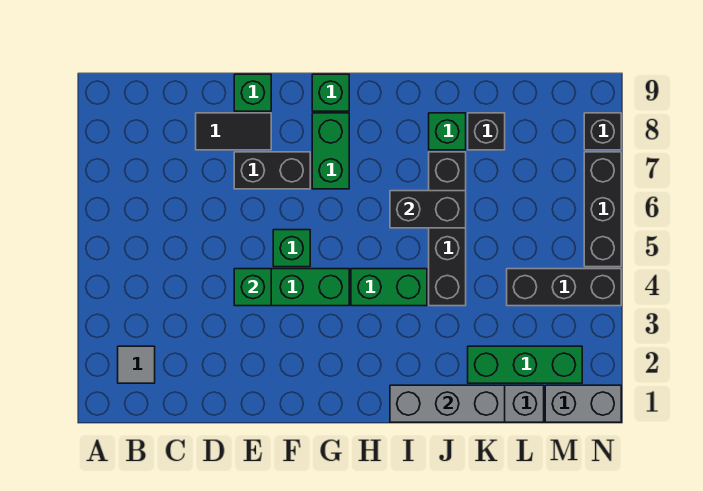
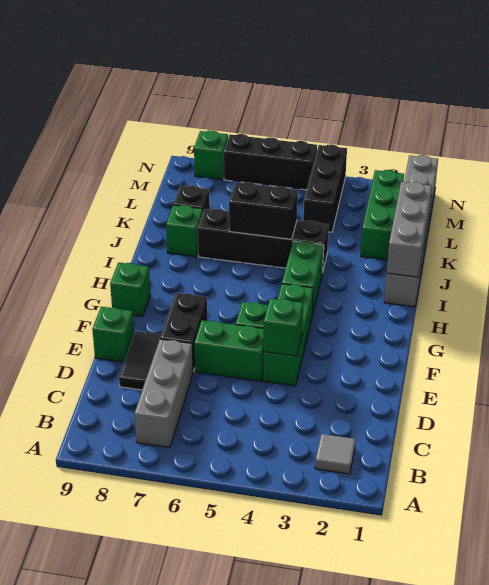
none -> grey 1x3 brick [135,339,193,448]
green 1x2 brick [312,113,349,189] -> green 1x2 brick moved to [194,320,264,381]
black 1x2 brick [390,191,466,228] -> black 1x2 brick turned to [229,182,298,239]
black 1x1 brick [584,113,621,150] -> green 1x1 brick [194,131,228,180]

